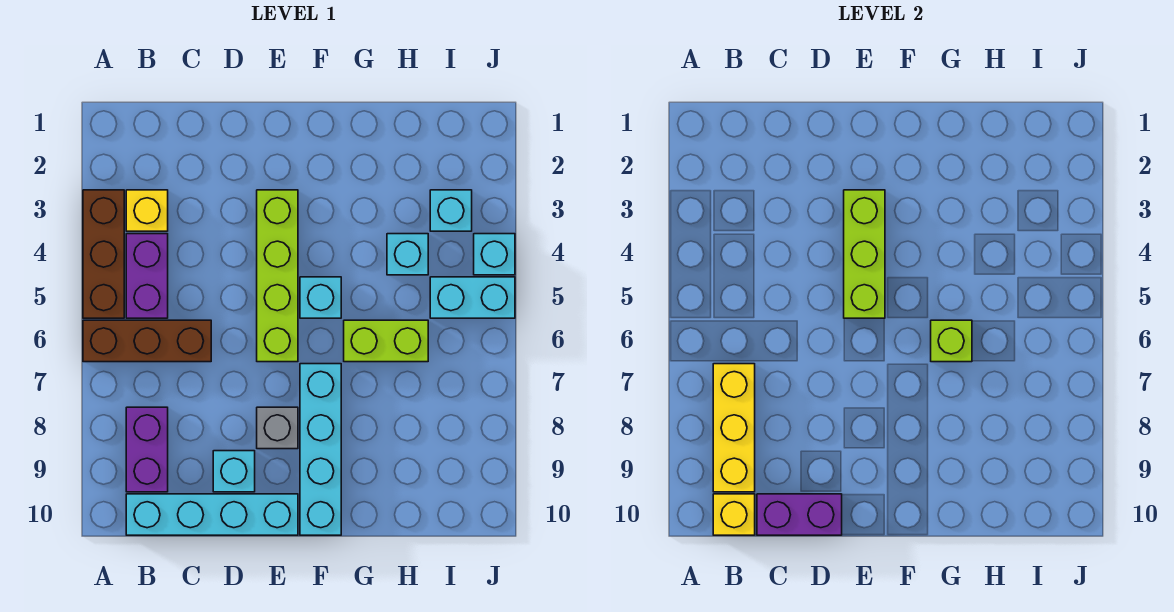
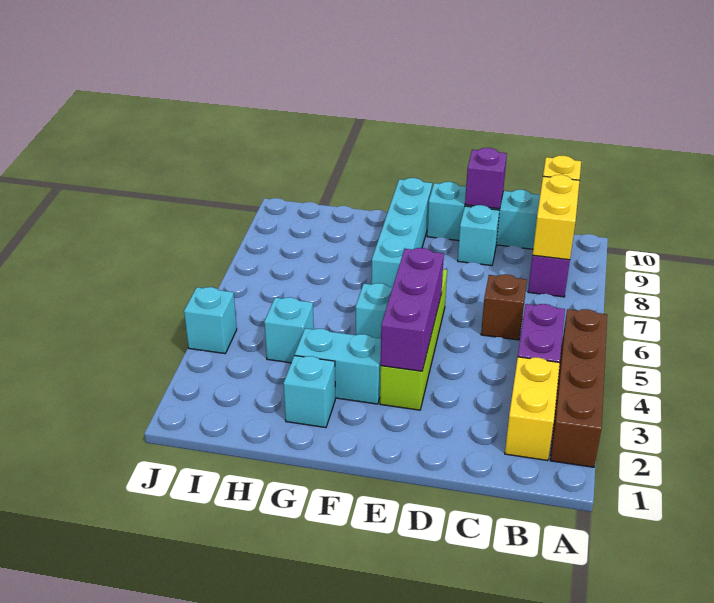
brown 1x3 brick [83,190,124,318] -> brown 1x4 brick [550,309,607,467]
brown 1x3 brick [83,320,211,362] -> brown 1x1 brick [481,274,527,340]
yellow 1x1 brick [126,190,168,231] -> yellow 1x2 brick [505,357,560,461]
yellow 1x3 brick [713,364,755,492] -> yellow 1x2 brick [533,175,579,260]
purple 1x2 brick [757,494,842,535] -> purple 1x1 brick [465,148,507,209]
lime 1x3 brick [844,190,885,318] -> purple 1x3 brick [381,248,444,371]
grey 1x1 brick [257,407,298,449] -> none
lime 1x2 brick [344,320,428,362] -> none
lime 1x1 brick [931,320,972,362] -> none
cyan 1x1 brick [430,190,472,231] -> cyan 1x1 brick moved to [283,355,335,428]
cyan 1x2 brick [430,277,515,318] -> cyan 1x2 brick moved to [295,328,381,404]

